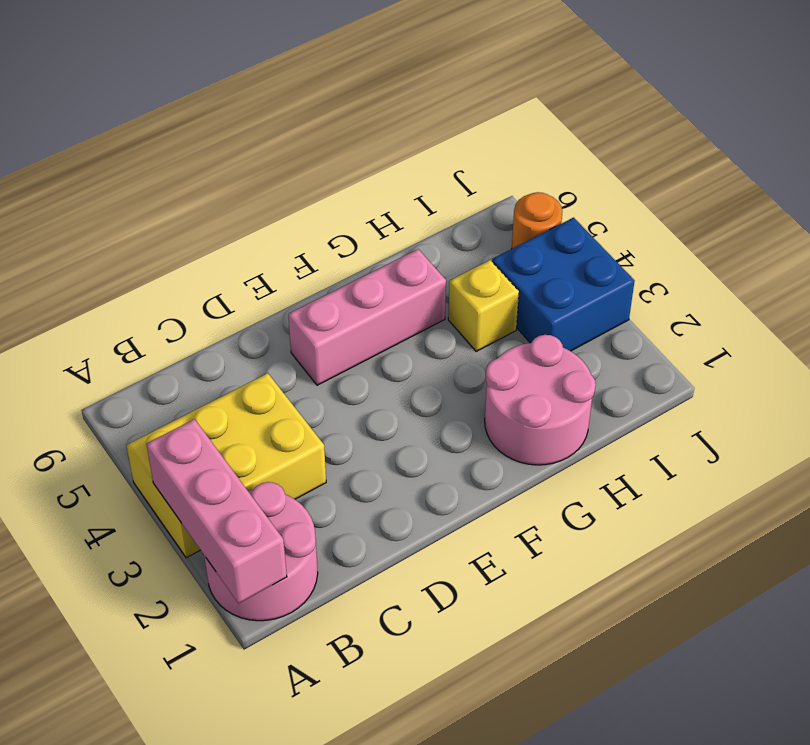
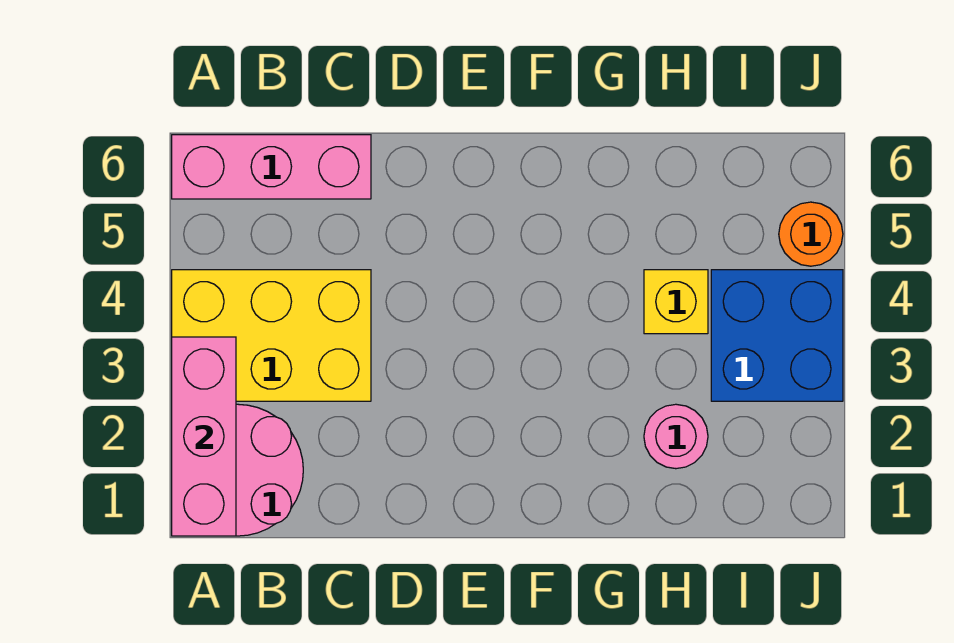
pink 1x3 brick [288,249,446,385] -> pink 1x3 brick moved to [172,135,371,199]
pink 2x2 round brick [485,335,596,465] -> pink 1x1 round brick [644,404,708,469]

